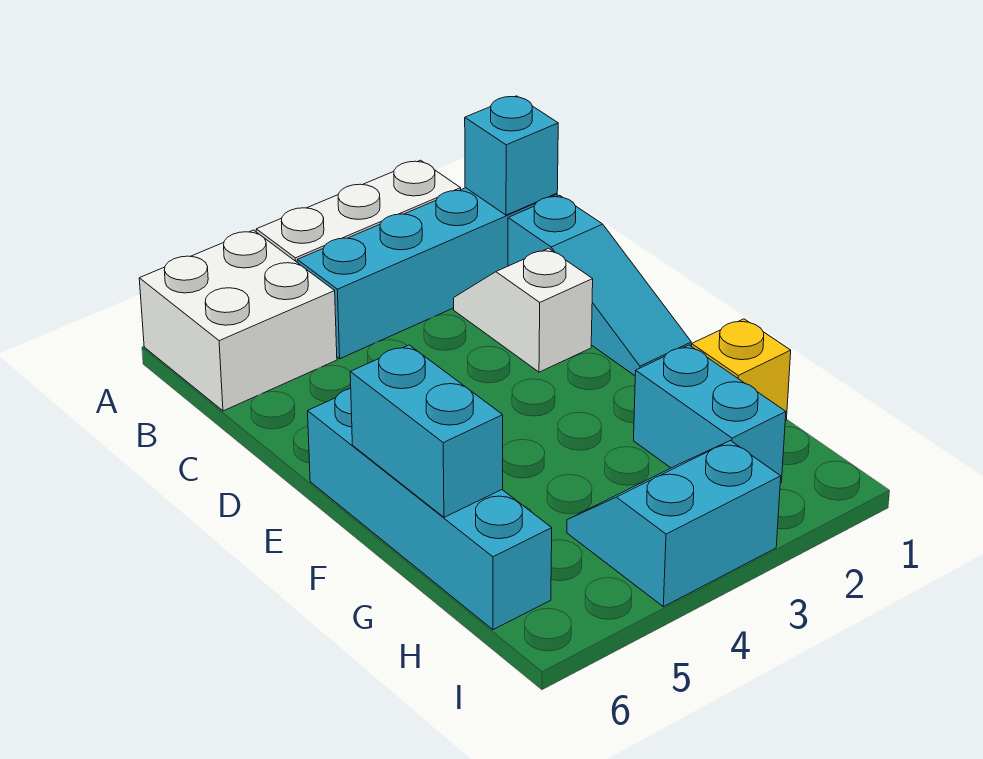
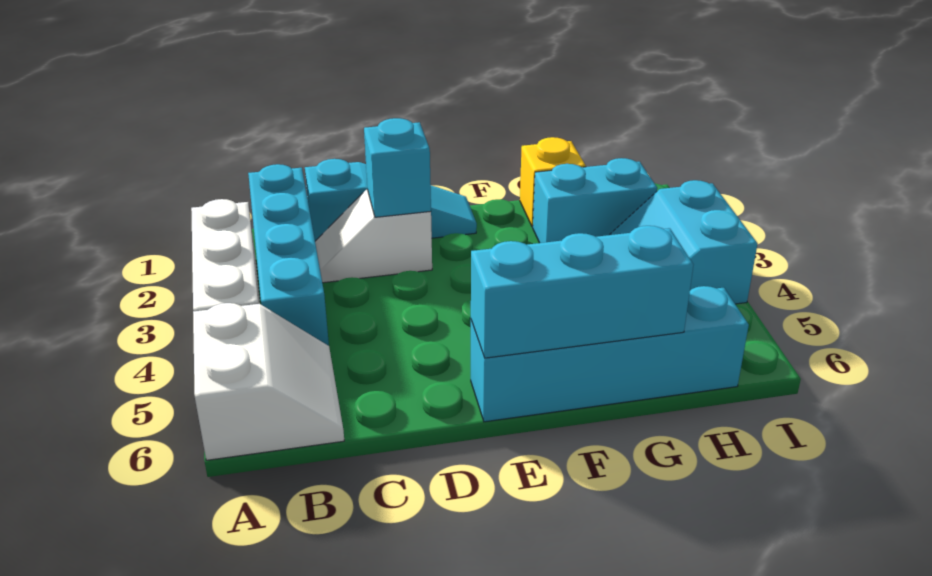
white 2x2 brick [139,230,337,411] -> white 2x2 slope [193,303,344,460]
cyan 1x1 brick [465,96,558,215] -> cyan 1x1 brick moved to [364,118,431,217]
cyan 1x2 brick [350,345,503,517] -> cyan 1x3 brick [471,226,693,358]

